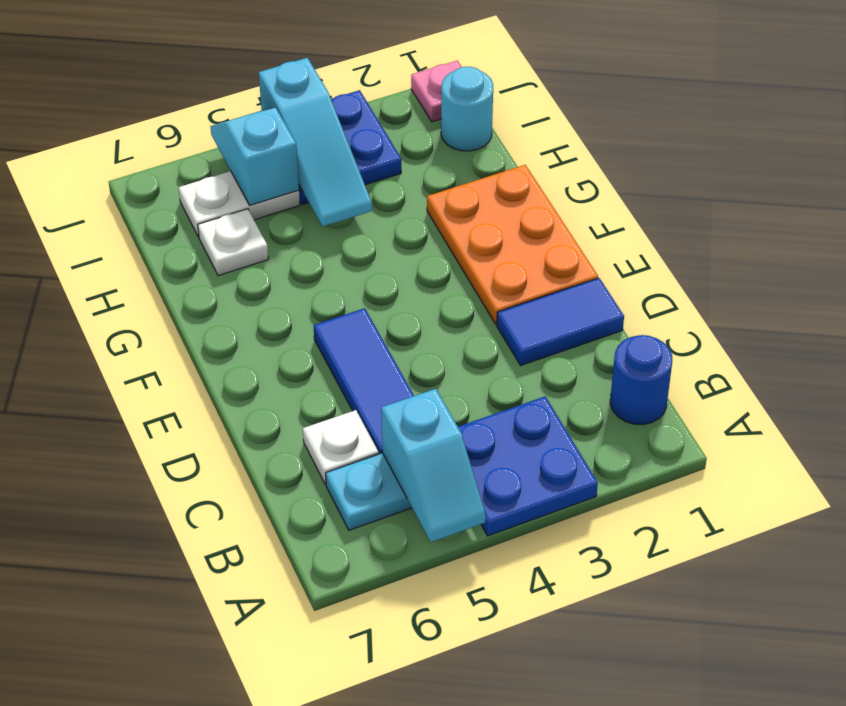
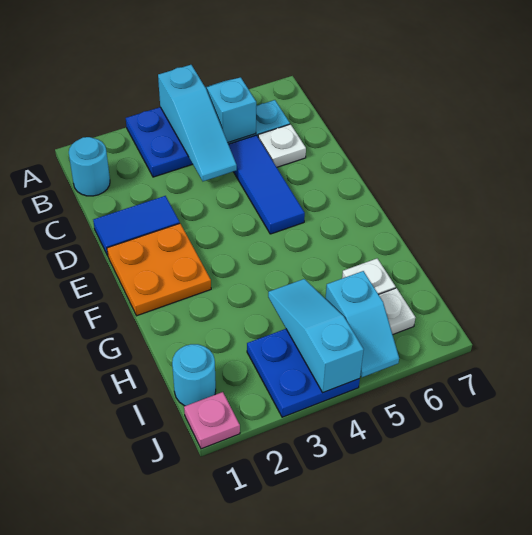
none -> cyan 1x3 slope [158,65,237,181]
blue 1x1 round brick [610,335,672,425] -> cyan 1x1 round brick [69,137,110,196]
orange 2x3 plate [427,165,598,325] -> orange 2x2 plate [107,224,211,316]

